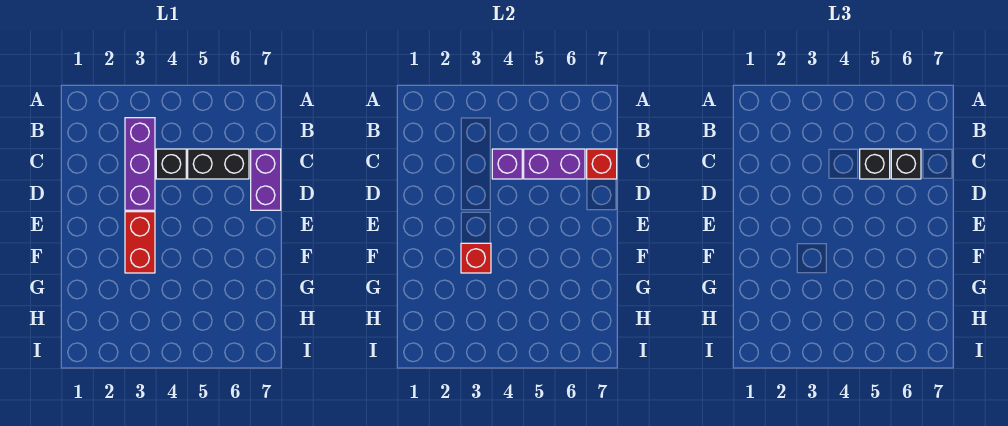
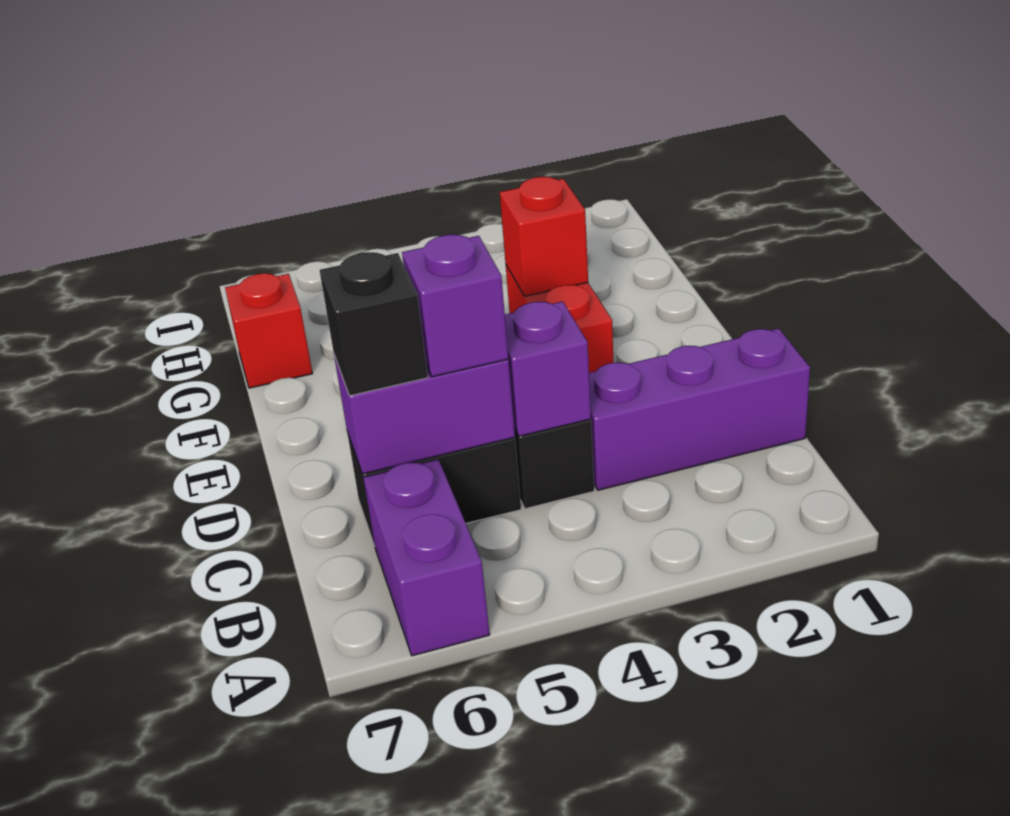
purple 1x3 brick [125,118,155,210] -> purple 1x3 brick turned to [589,328,810,490]
black 1x1 brick [860,149,890,179] -> purple 1x1 brick [402,235,508,377]
purple 1x2 brick [251,149,281,210] -> purple 1x2 brick moved to [363,459,490,656]
red 1x1 brick [587,149,617,179] -> red 1x1 brick moved to [225,273,313,388]

